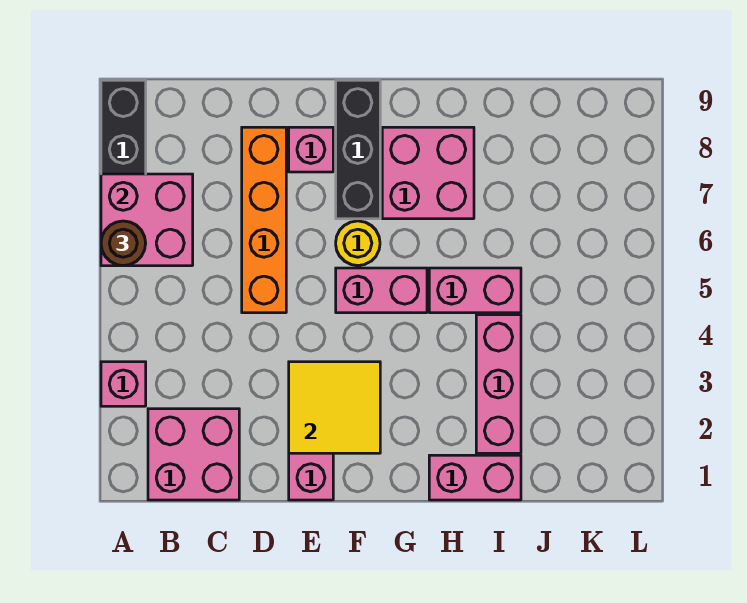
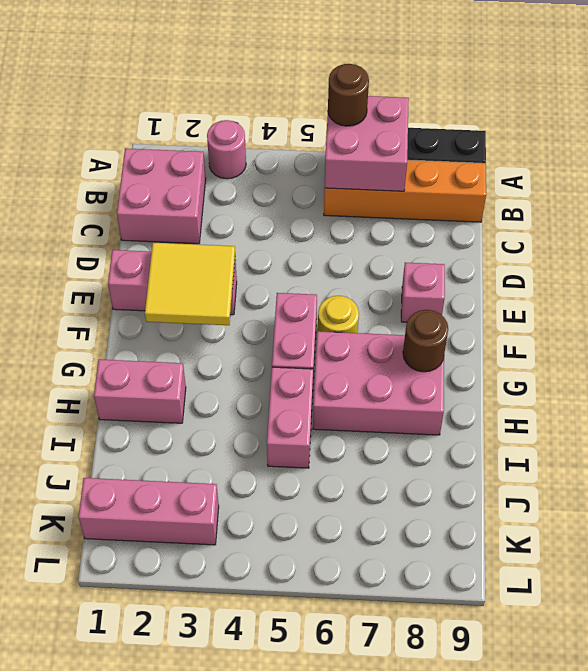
pink 1x1 brick [101,362,146,406] -> pink 1x1 round brick [207,120,246,179]
orange 1x4 brick [242,127,286,313] -> orange 1x4 brick moved to [324,160,486,222]
black 1x3 brick [336,80,380,219] -> none
pink 2x2 brick [382,127,474,219] -> pink 2x3 brick [313,331,444,435]
none -> brown 1x1 round brick [403,310,448,372]
pink 1x2 brick [429,455,521,500] -> pink 1x2 brick turned to [94,359,186,423]
pink 1x3 brick [476,315,521,453] -> pink 1x3 brick moved to [79,478,219,545]

